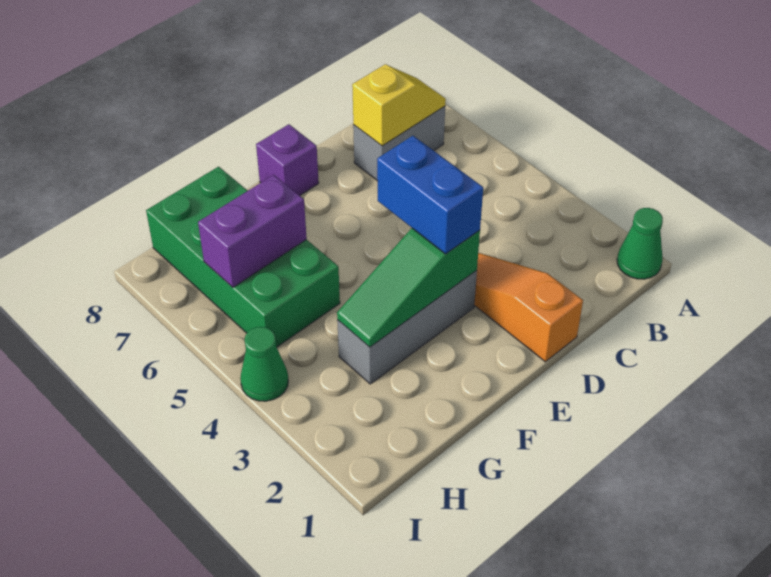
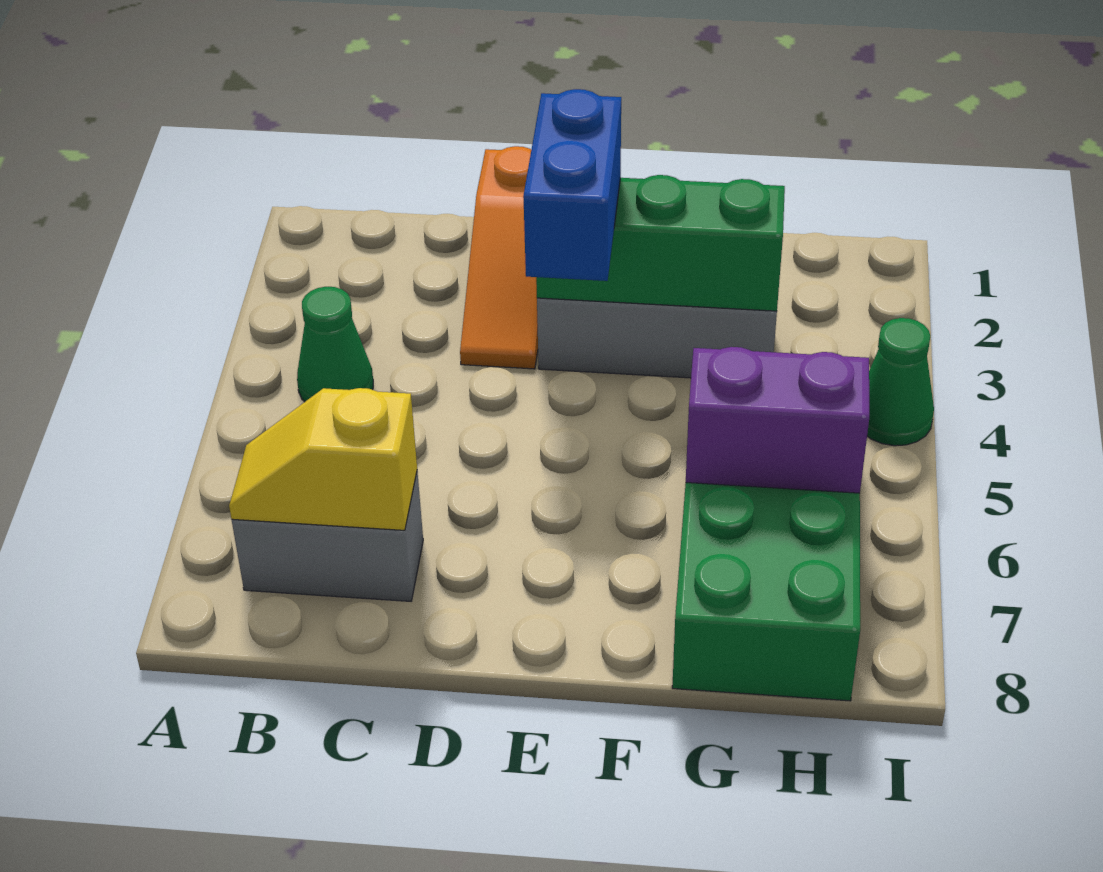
green 1x1 cone [617,208,663,279] -> green 1x1 cone moved to [297,287,373,402]
green 1x3 slope [337,228,480,347] -> green 1x3 brick [536,175,785,311]
purple 1x1 brick [256,124,319,196] -> none

